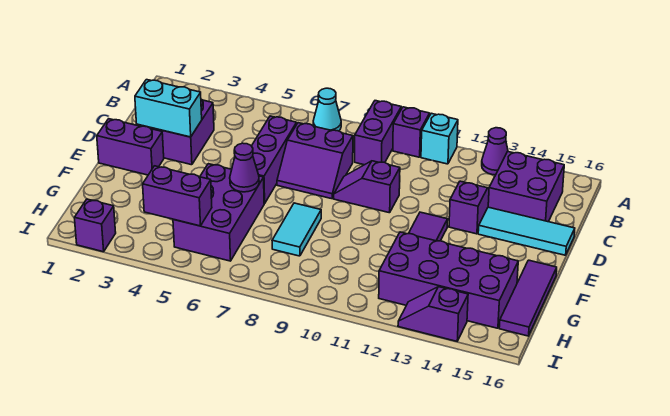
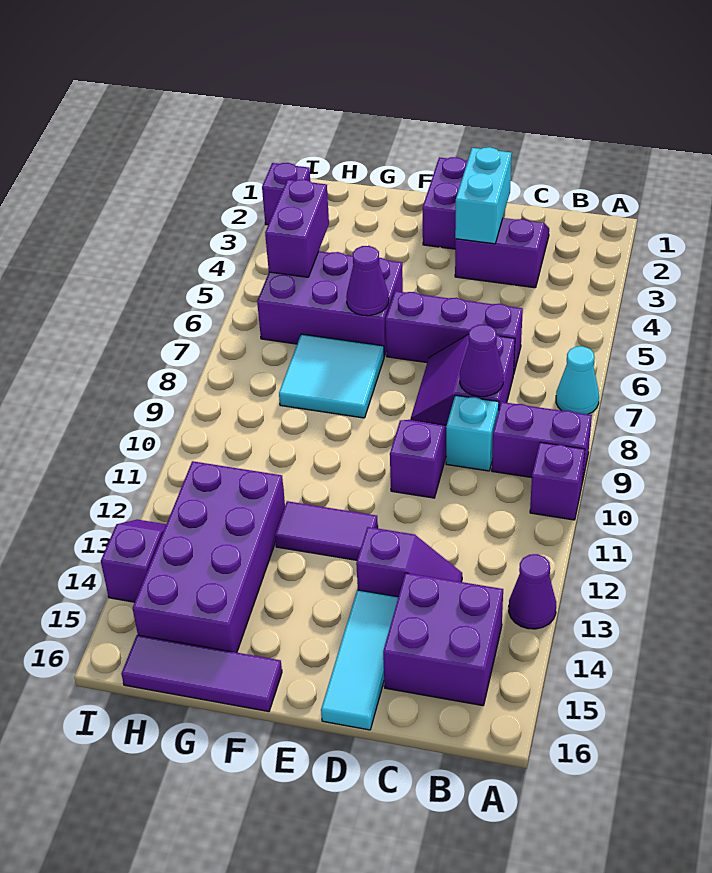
cyan 1x1 brick [421,113,458,164] -> cyan 1x1 brick moved to [446,395,499,471]
none -> purple 1x1 cone [460,325,504,397]
cyan 1x2 tile [272,203,321,256] -> cyan 2x2 tile [279,334,384,418]

